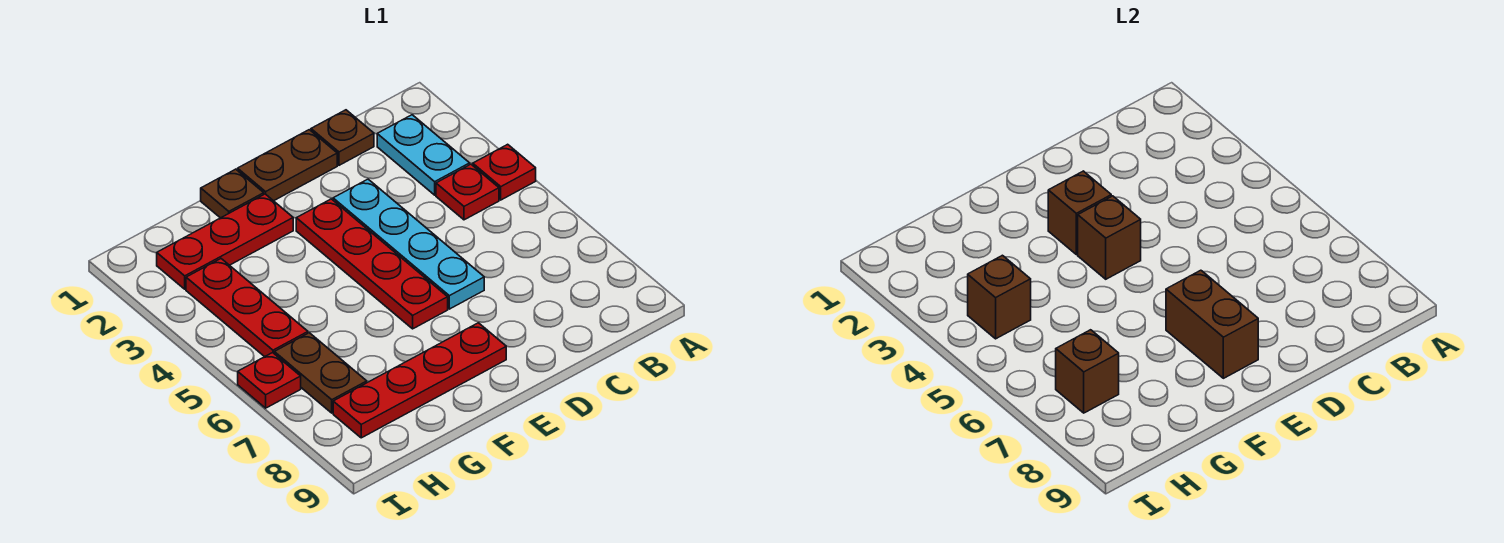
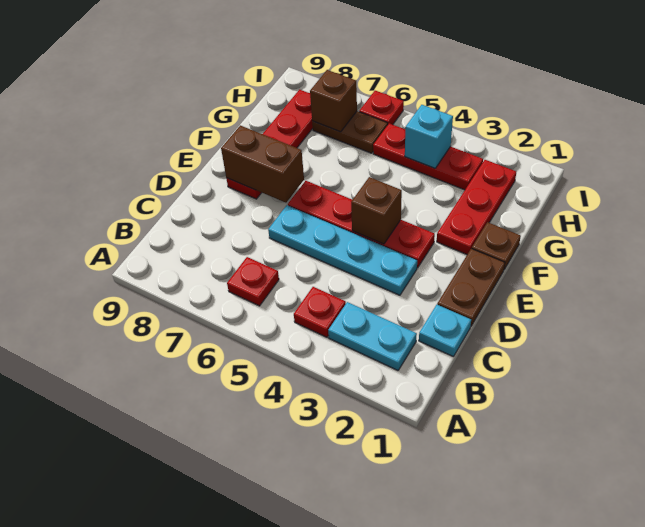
red 1x1 plate [473,144,536,200] -> red 1x1 plate moved to [227,257,279,306]
brown 1x1 plate [311,110,374,165] -> cyan 1x1 plate [419,305,471,357]
brown 1x1 brick [1048,171,1111,255] -> none
brown 1x1 brick [968,255,1031,339] -> cyan 1x1 brick [405,105,453,168]

